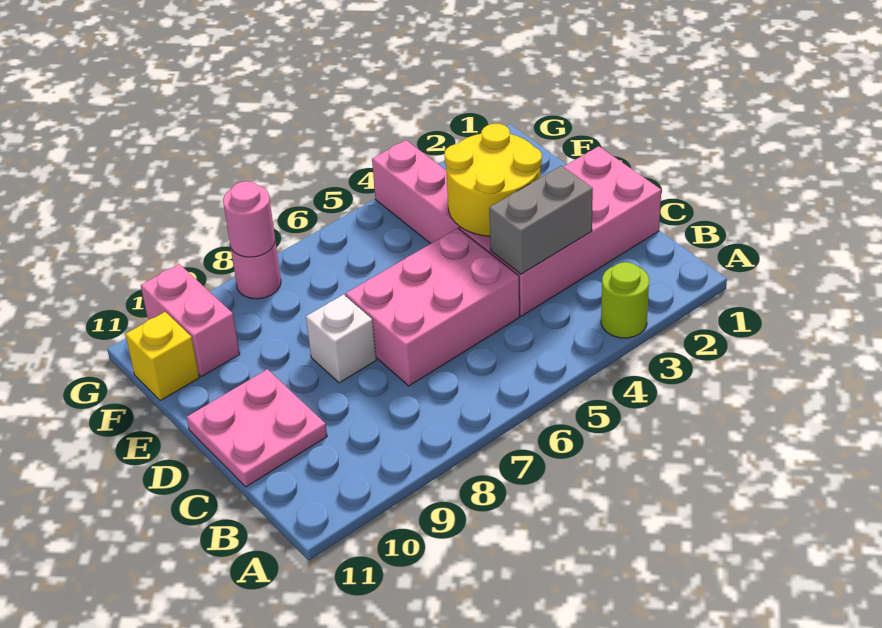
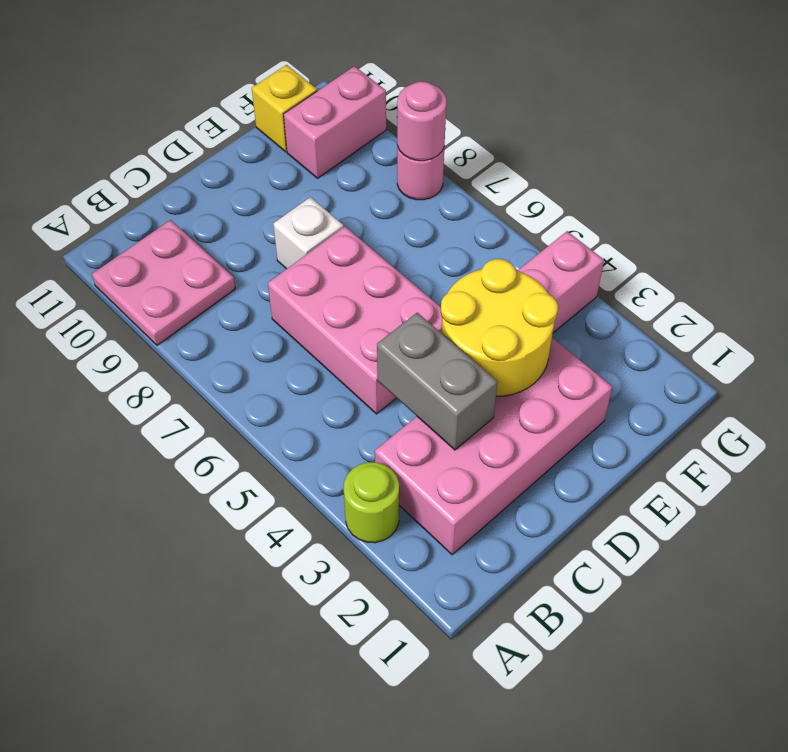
pink 2x4 brick [460,146,661,316] -> pink 2x4 brick turned to [375,337,612,555]
pink 2x2 plate [187,369,327,487] -> pink 2x2 plate moved to [92,220,235,345]

